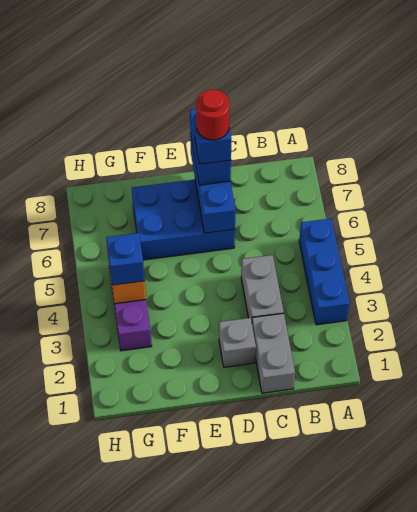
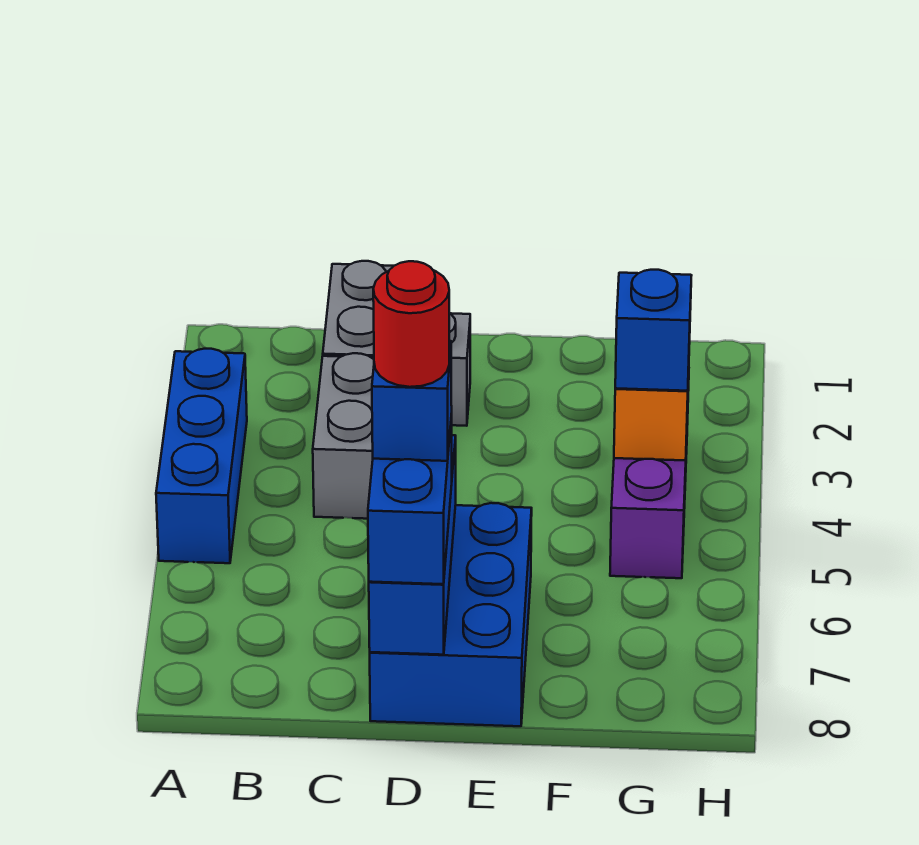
blue 2x3 brick [132,180,235,260] -> blue 2x3 brick turned to [370,503,532,726]

